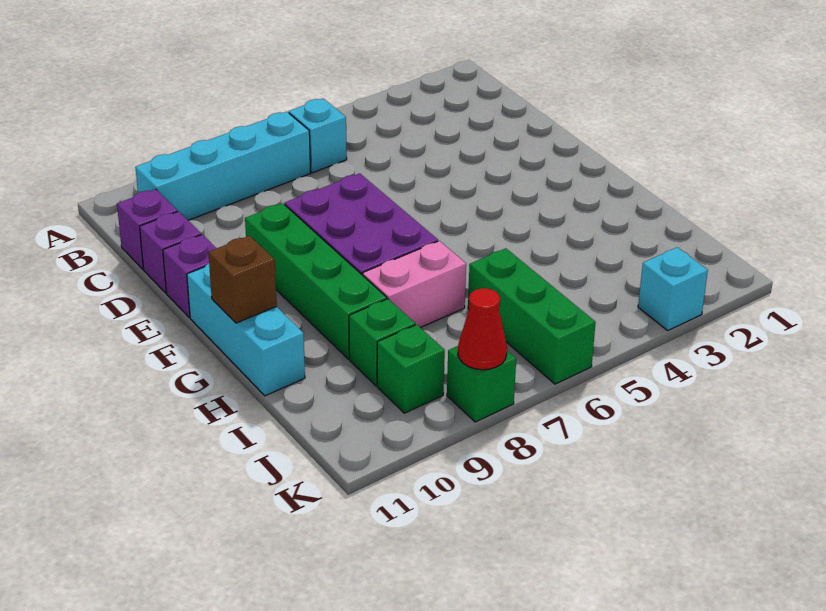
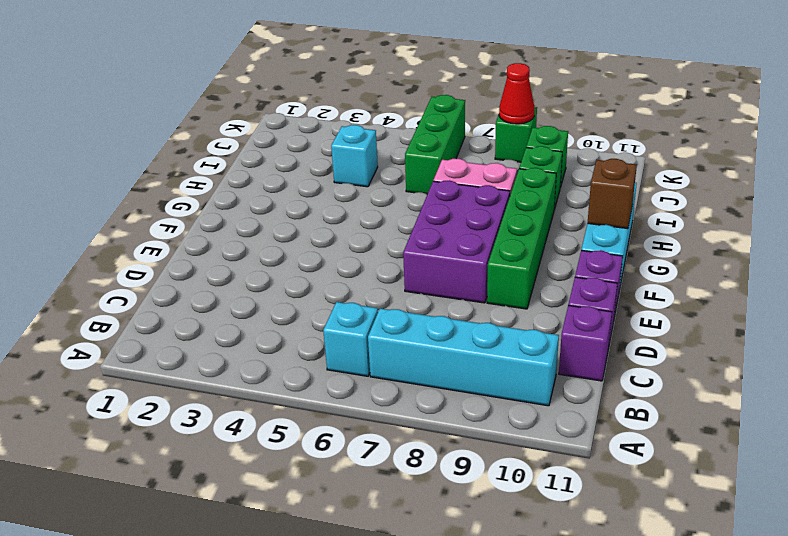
cyan 1x1 brick [638,247,708,330] -> cyan 1x1 brick moved to [331,125,378,187]

